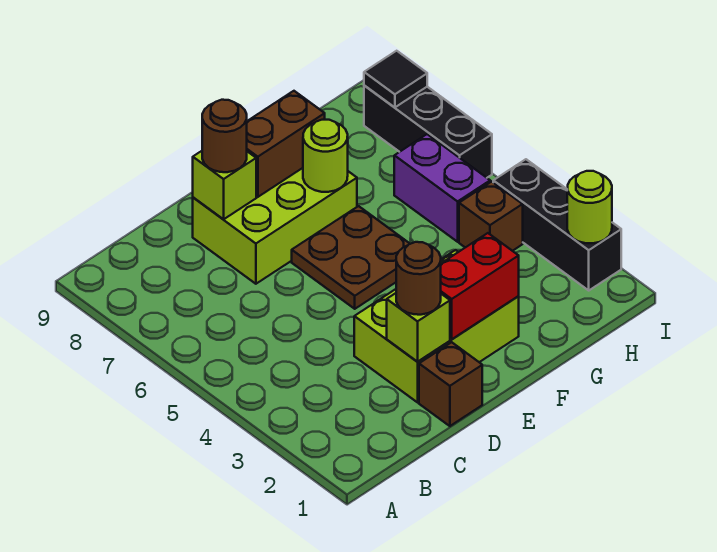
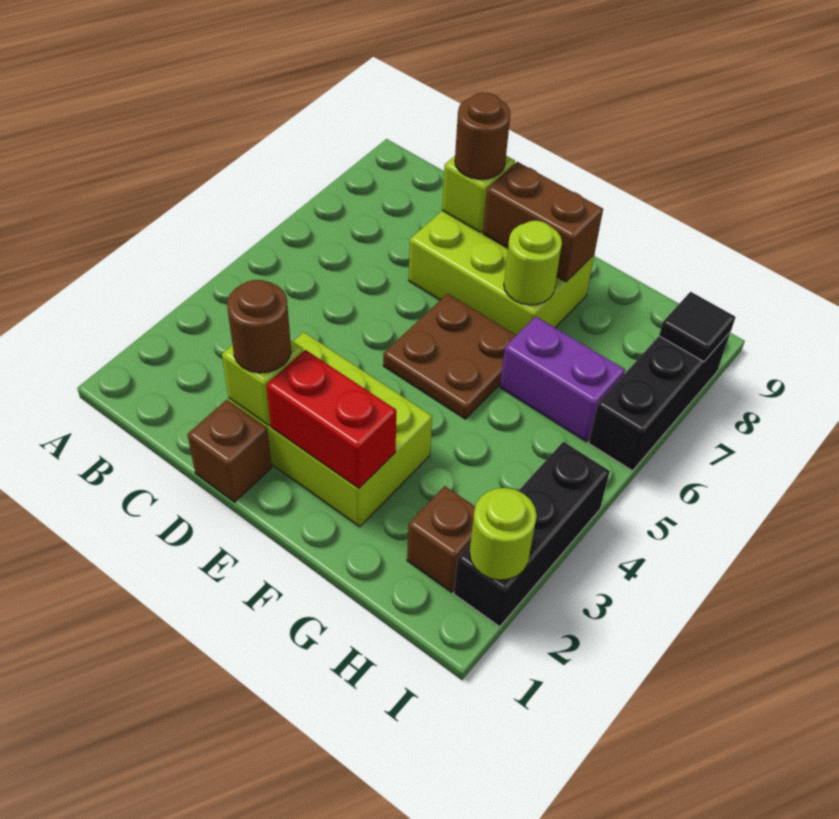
brown 1x1 brick [459,182,523,251] -> brown 1x1 brick moved to [407,486,475,592]
purple 1x2 brick [394,134,490,242] -> purple 1x2 brick turned to [500,316,625,441]

